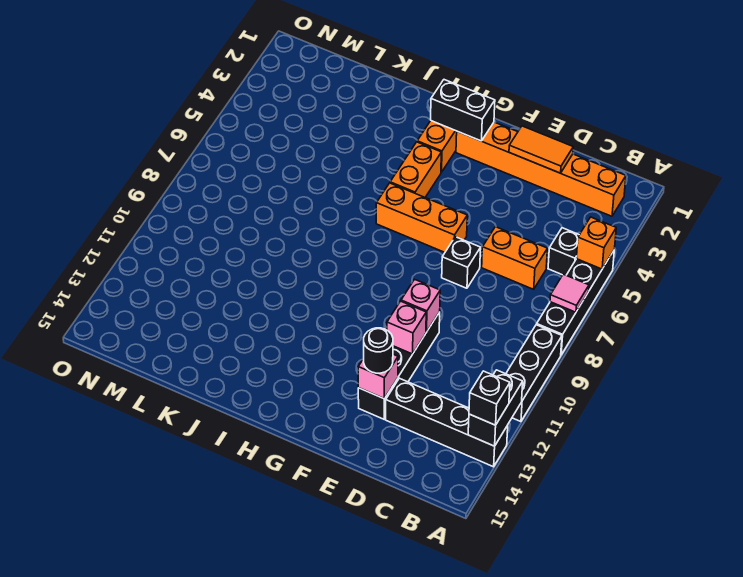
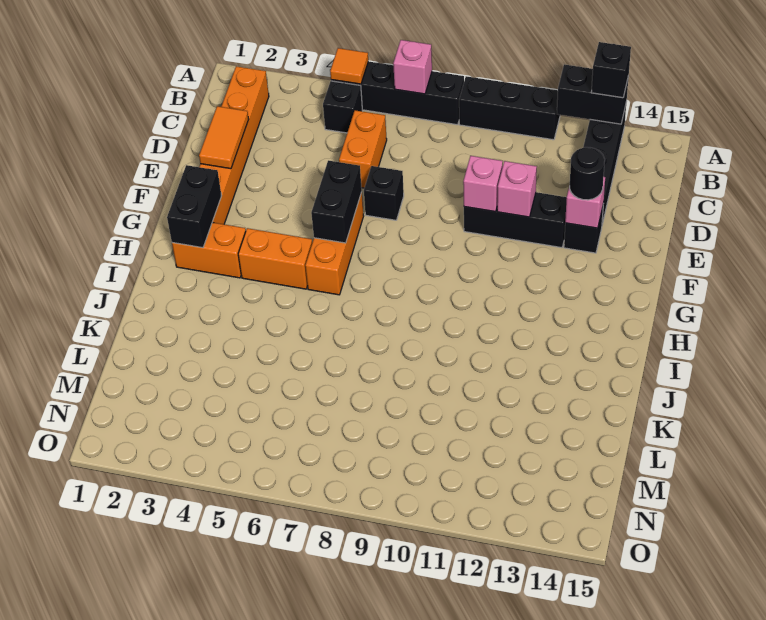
orange 1x1 brick [576,217,616,269] -> orange 1x1 tile [330,48,368,84]
pink 1x1 tile [550,274,589,312] -> pink 1x1 brick [393,40,432,94]
none -> black 1x2 brick [311,160,362,243]

